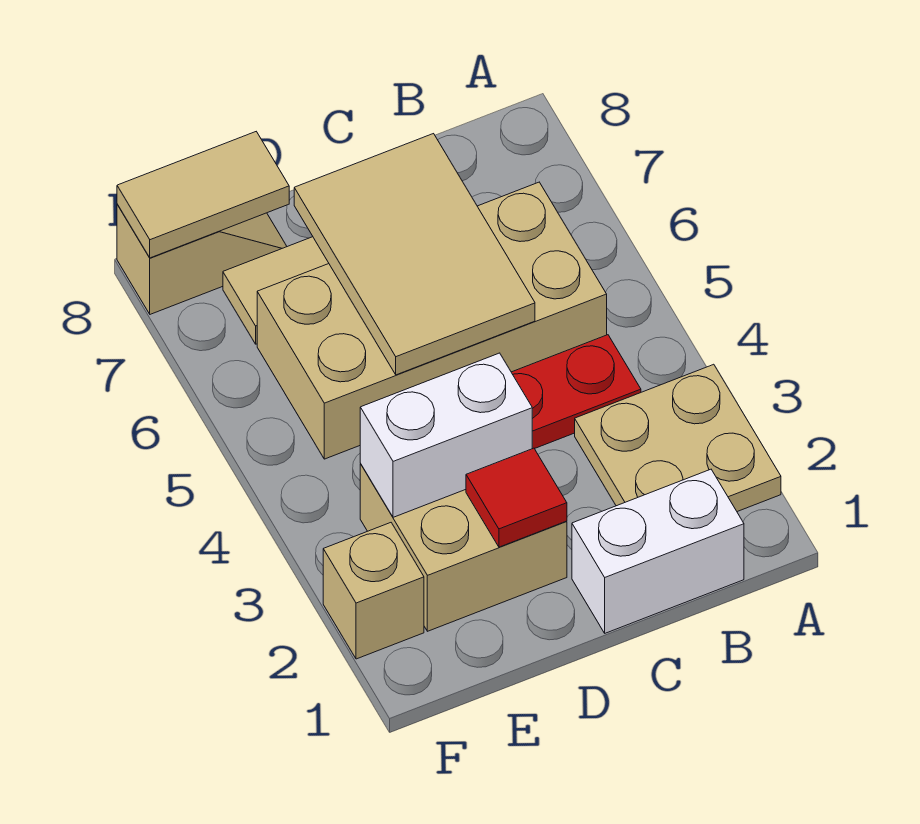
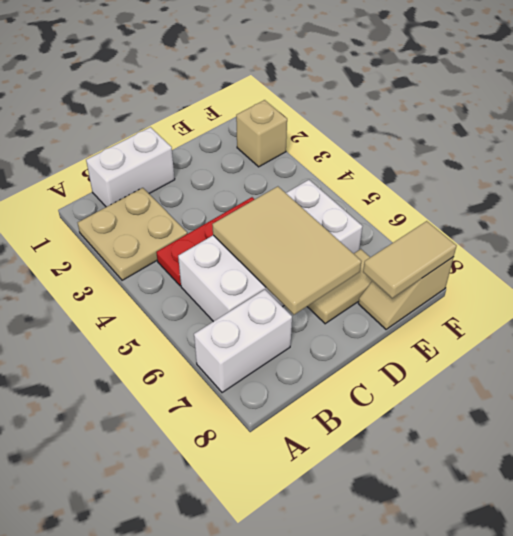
tan 2x4 brick [257,182,607,459] -> white 2x4 brick [178,180,363,322]
tan 2x2 brick [360,464,567,631] -> none
red 1x1 tile [466,448,567,547] -> none
white 1x2 brick [360,353,532,517] -> white 1x2 brick moved to [194,290,292,393]

